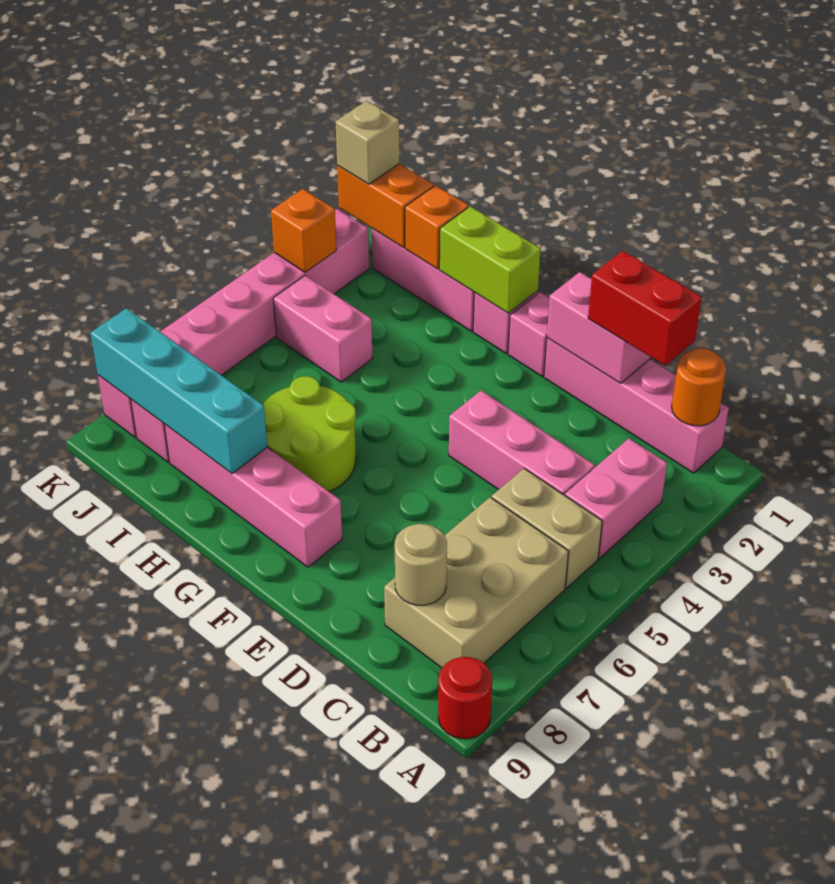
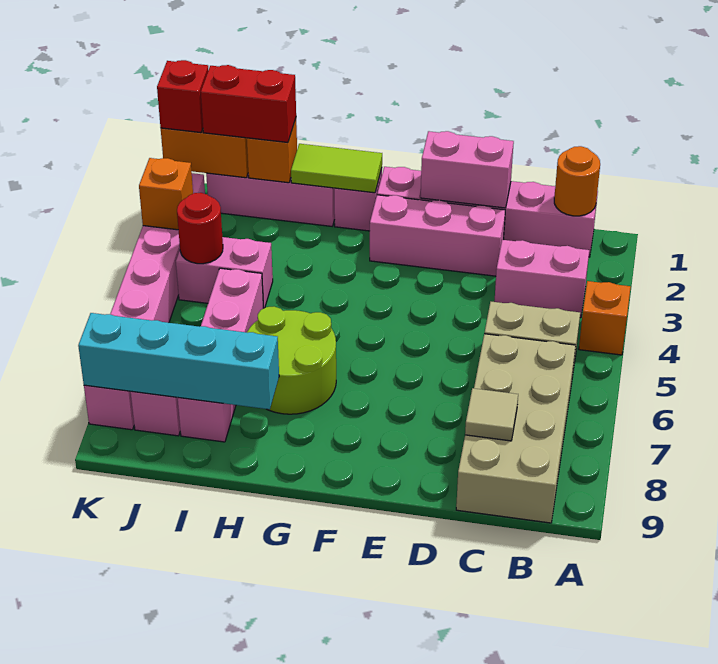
none -> orange 1x1 brick [579,281,631,355]
red 1x1 round brick [438,657,492,739] -> red 1x1 round brick moved to [177,193,223,264]
pink 1x2 brick [565,439,667,558] -> pink 1x2 brick turned to [494,240,589,318]
tan 2x3 brick [384,497,568,668] -> tan 2x4 brick [456,334,576,523]
red 1x2 brick [588,251,702,366] -> red 1x2 brick moved to [201,65,296,142]
pink 1x3 brick [449,391,595,495] -> pink 1x3 brick moved to [370,195,505,276]
tan 1x1 round brick [395,524,447,605] -> tan 1x1 tile [465,388,518,441]
pink 1x4 brick [164,424,342,567] -> pink 1x4 brick turned to [178,268,264,442]
lime 1x2 brick [439,206,541,313] -> lime 1x2 tile [291,144,382,193]
tan 1x1 brick [335,101,399,184] -> red 1x1 brick [157,60,208,133]

